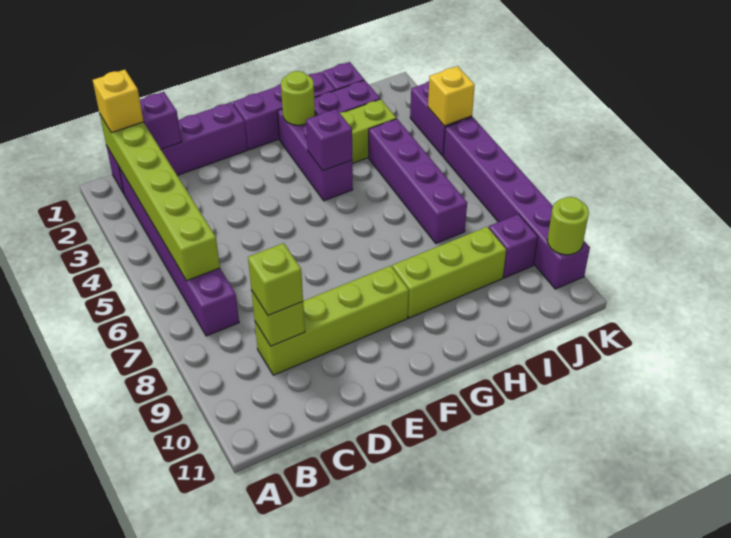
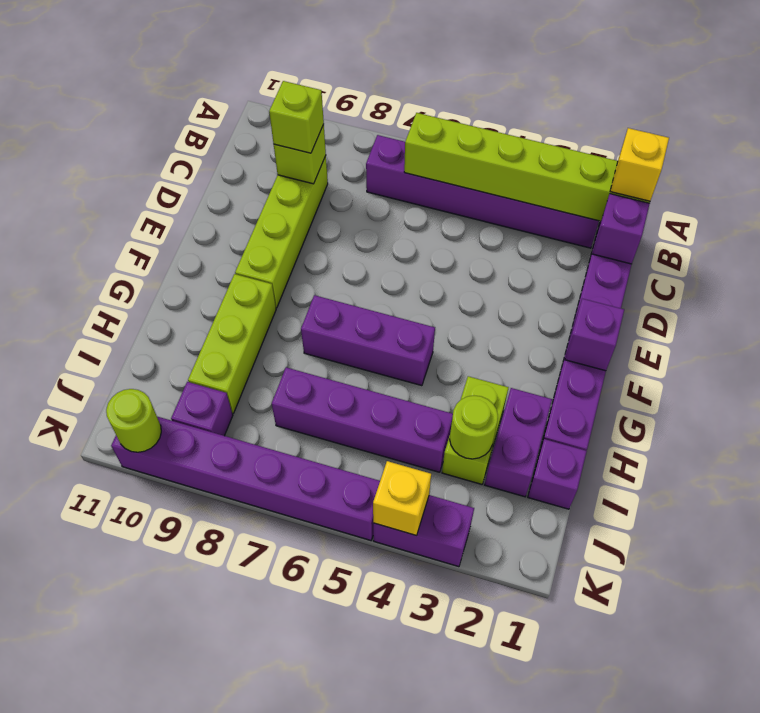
purple 1x3 brick [278,109,353,201] -> purple 1x3 brick moved to [301,295,435,386]
lime 1x1 round brick [281,71,315,125] -> lime 1x1 round brick moved to [450,396,498,459]
purple 1x1 brick [306,109,352,171] -> purple 1x1 brick moved to [565,299,624,371]

